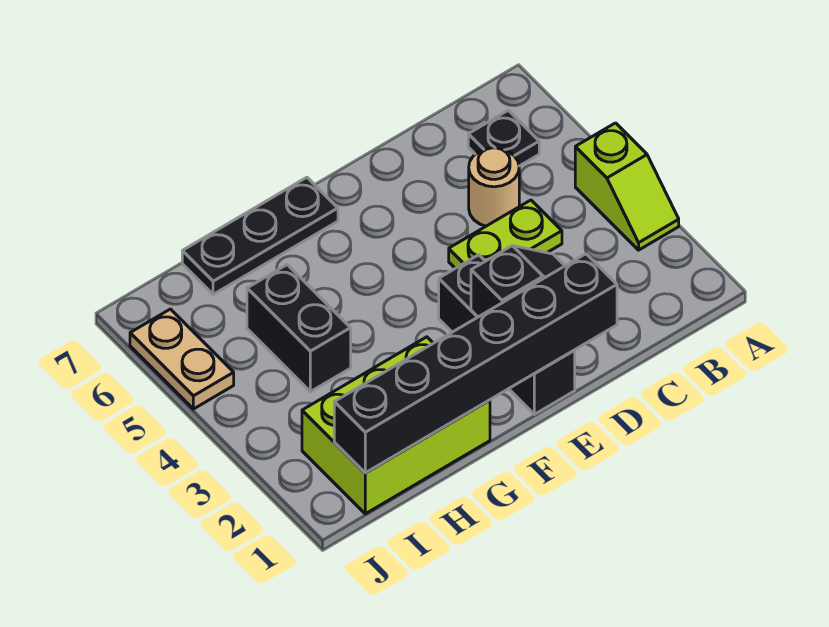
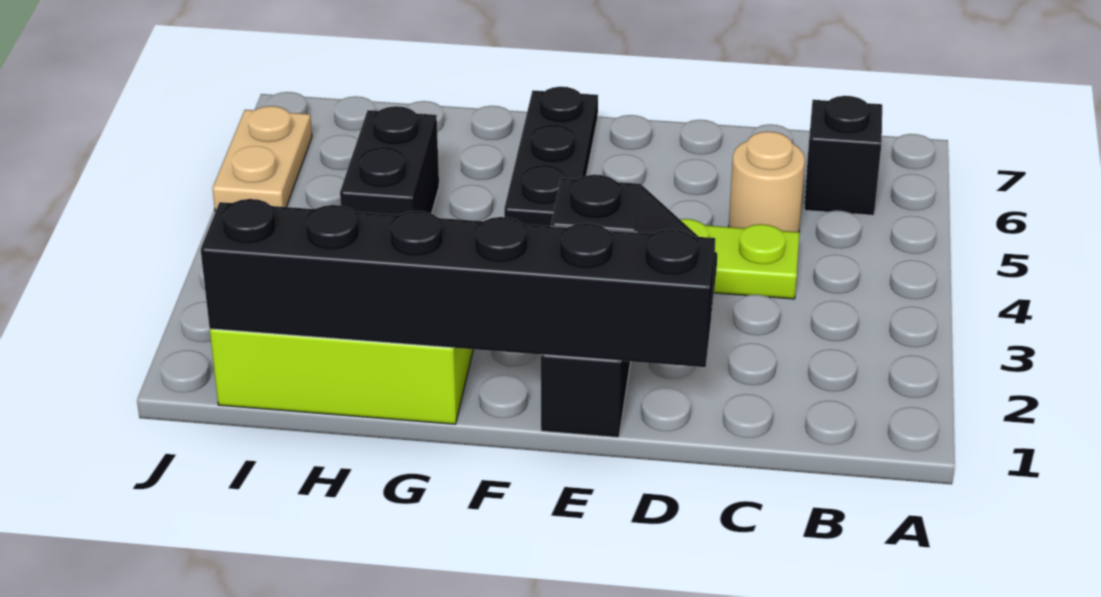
lime 1x2 slope [575,123,679,250] -> none
black 1x1 plate [468,110,539,166] -> black 1x1 brick [804,96,882,215]
black 1x3 plate [182,177,338,294] -> black 1x3 plate turned to [504,87,598,226]

